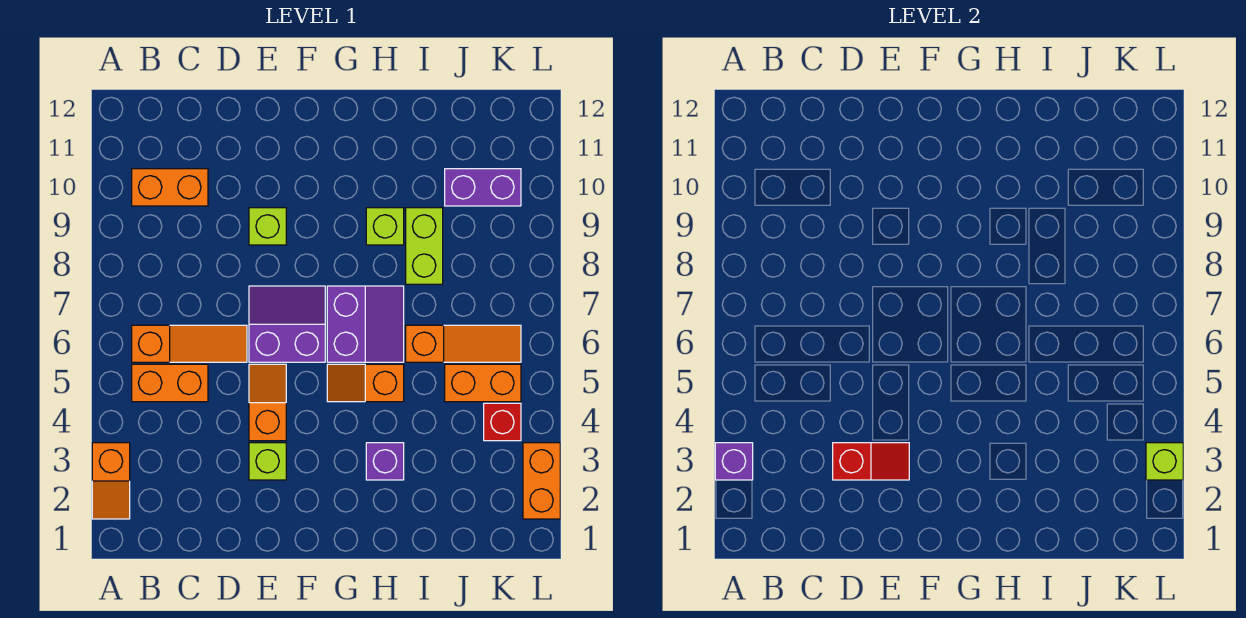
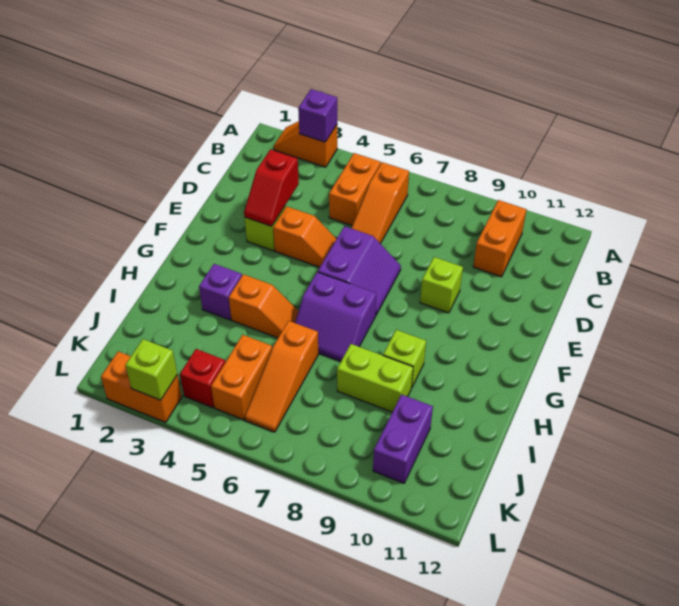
orange 1x2 slope [327,364,404,402] -> orange 1x2 slope turned to [229,274,298,338]

